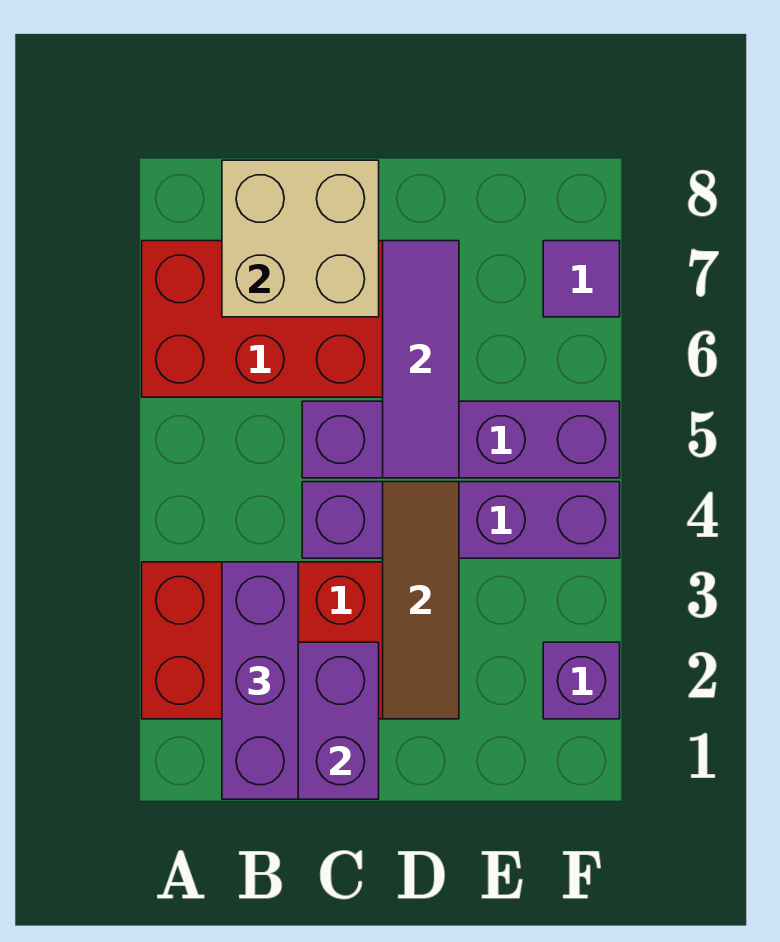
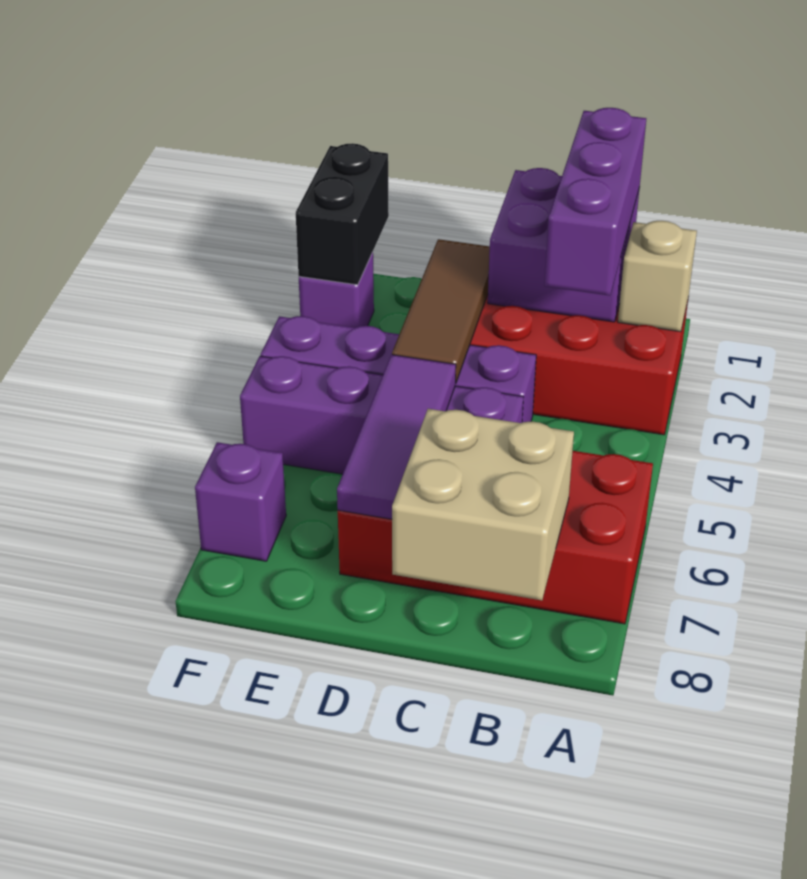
none -> tan 1x1 brick [618,221,697,332]
none -> black 1x2 brick [296,143,389,285]
purple 1x1 tile [543,241,620,317] -> purple 1x1 brick [195,442,286,561]

